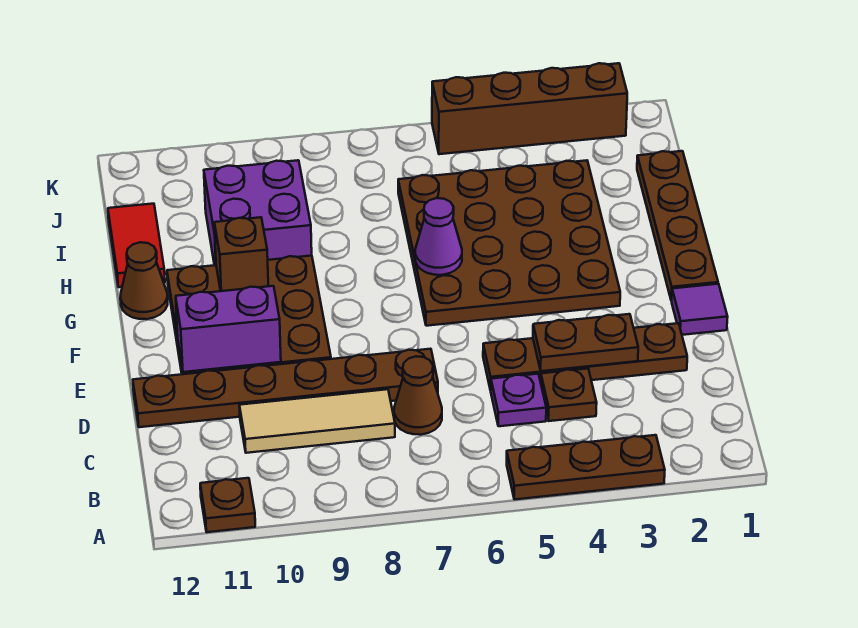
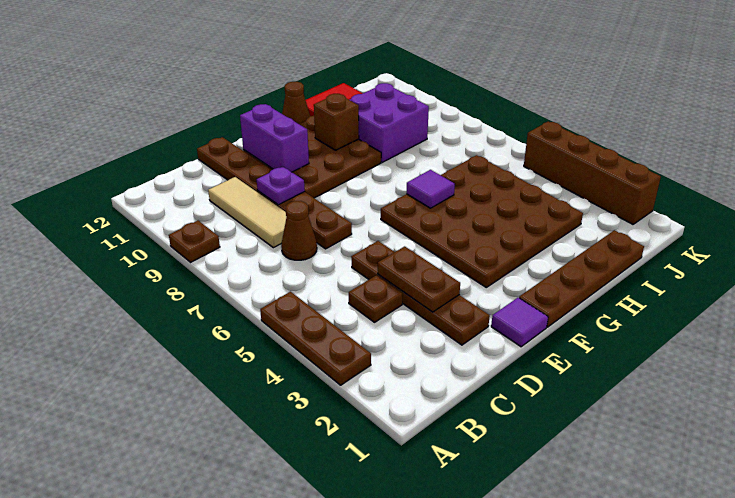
brown 1x1 plate [200,478,255,532] -> brown 1x1 plate moved to [169,221,220,262]
purple 1x1 plate [491,374,546,426] -> purple 1x1 plate moved to [257,167,305,205]
purple 1x1 cone [415,198,462,275] -> purple 1x1 tile [406,170,455,208]

